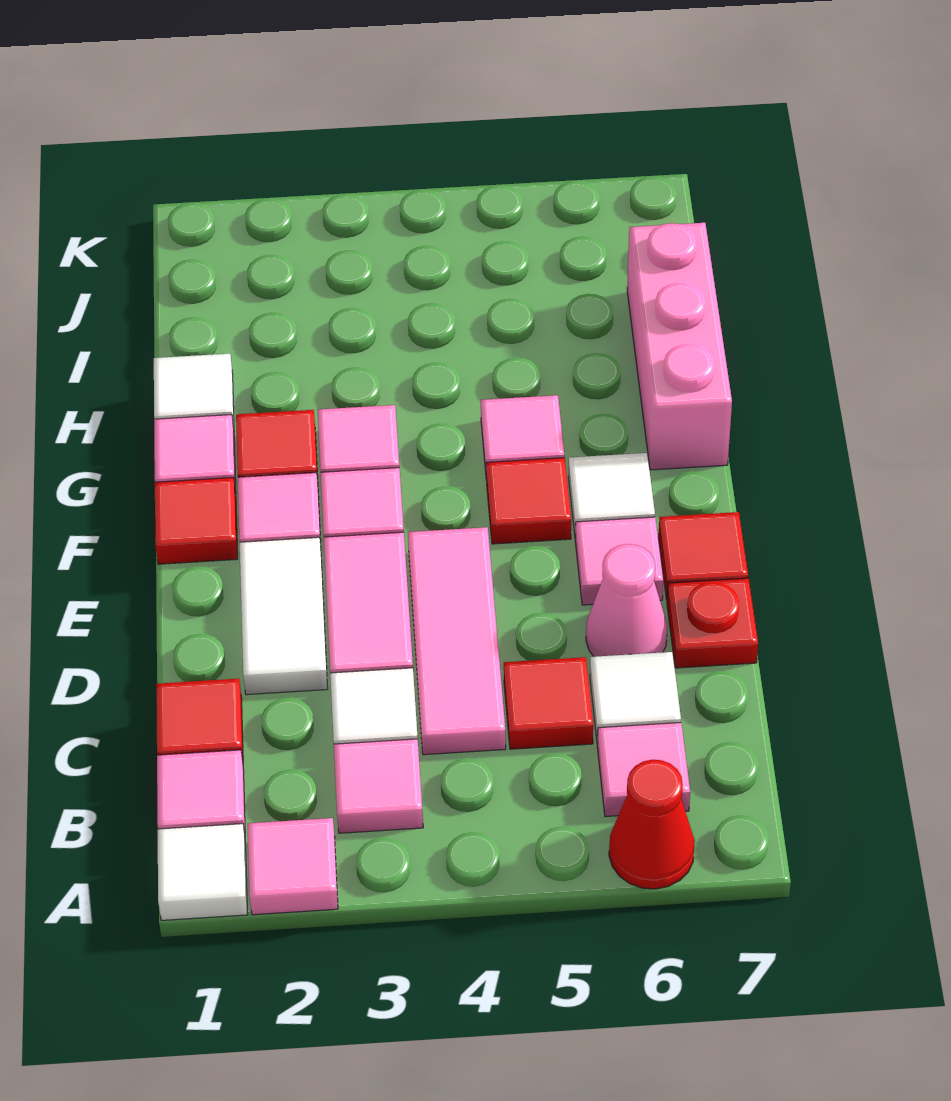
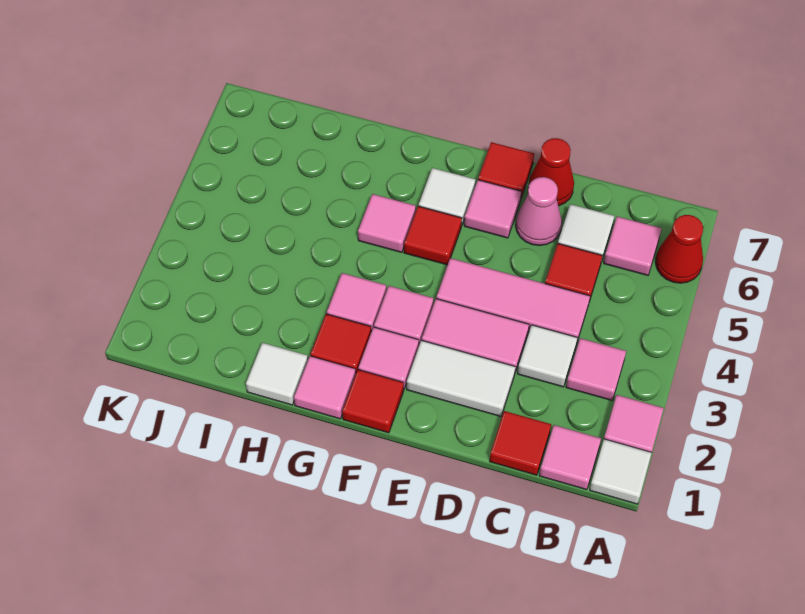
red 1x1 plate [667,578,758,668] -> red 1x1 cone [529,138,574,206]
pink 1x3 brick [627,223,732,470] -> none

